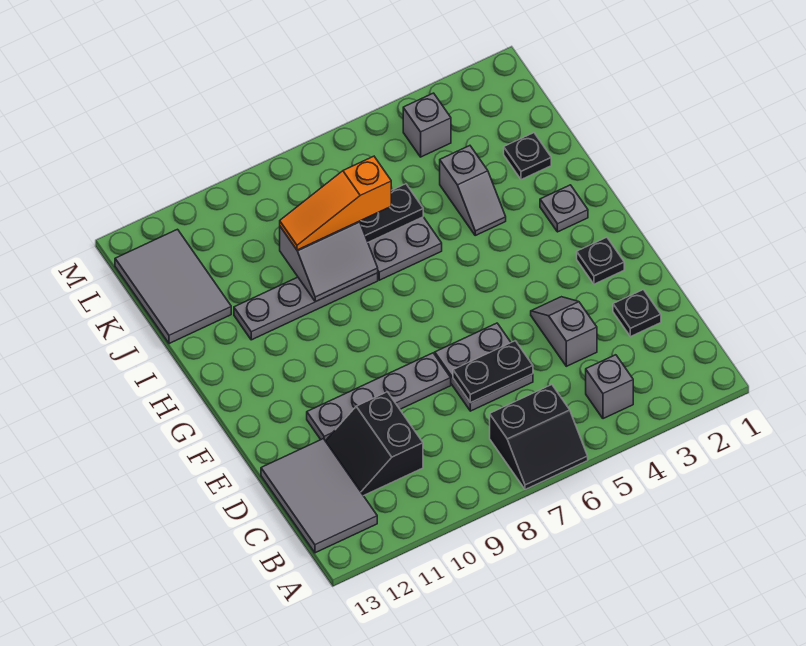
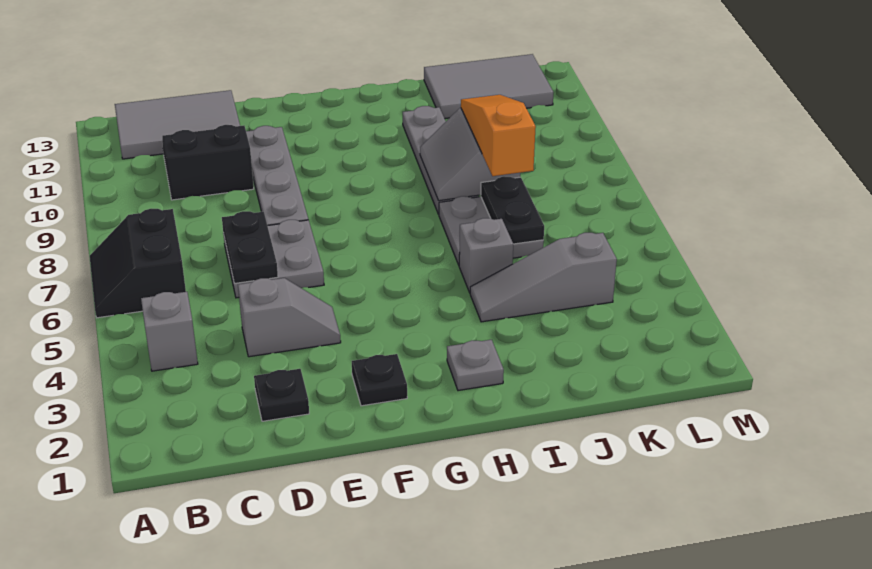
grey 1x2 slope [440,146,506,235] -> grey 1x3 slope [470,233,617,322]
black 1x1 plate [504,133,551,180] -> none
grey 1x1 brick [403,93,451,157] -> grey 1x1 brick moved to [459,218,513,292]

